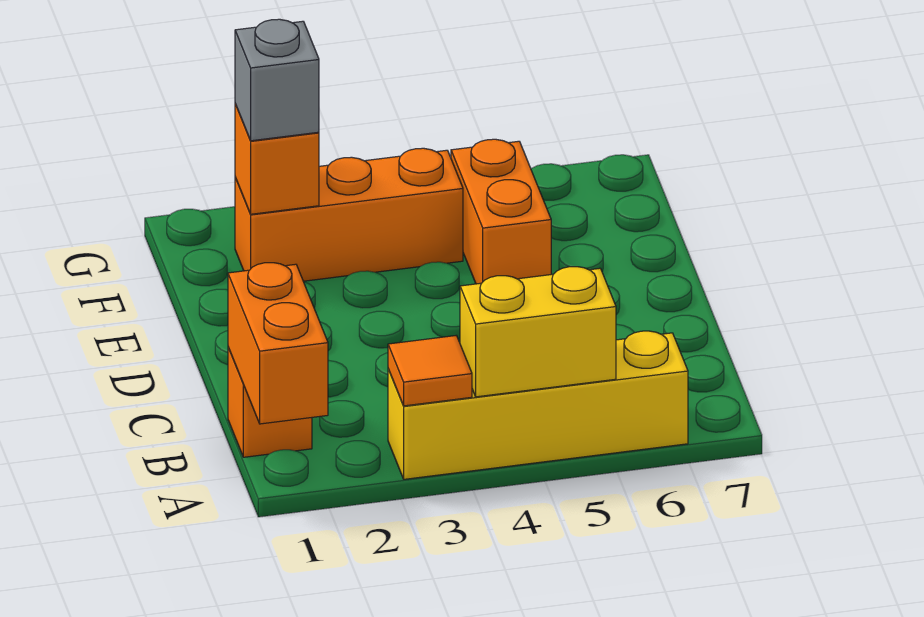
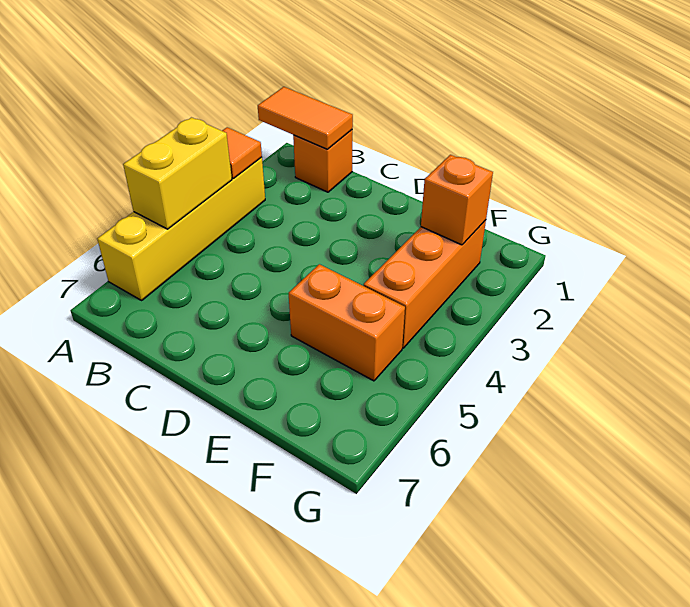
orange 1x2 brick [228,263,328,424] -> orange 1x2 tile [258,87,353,149]
grey 1x1 brick [235,19,319,141] -> none

